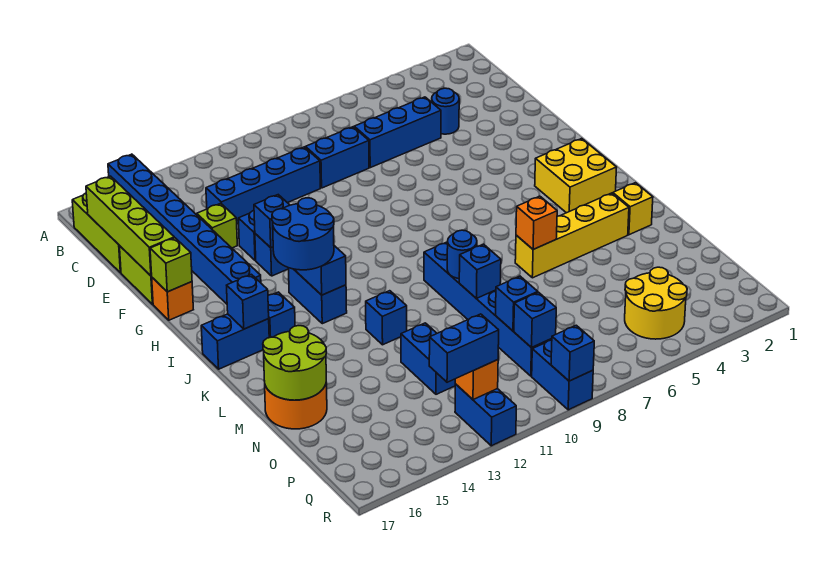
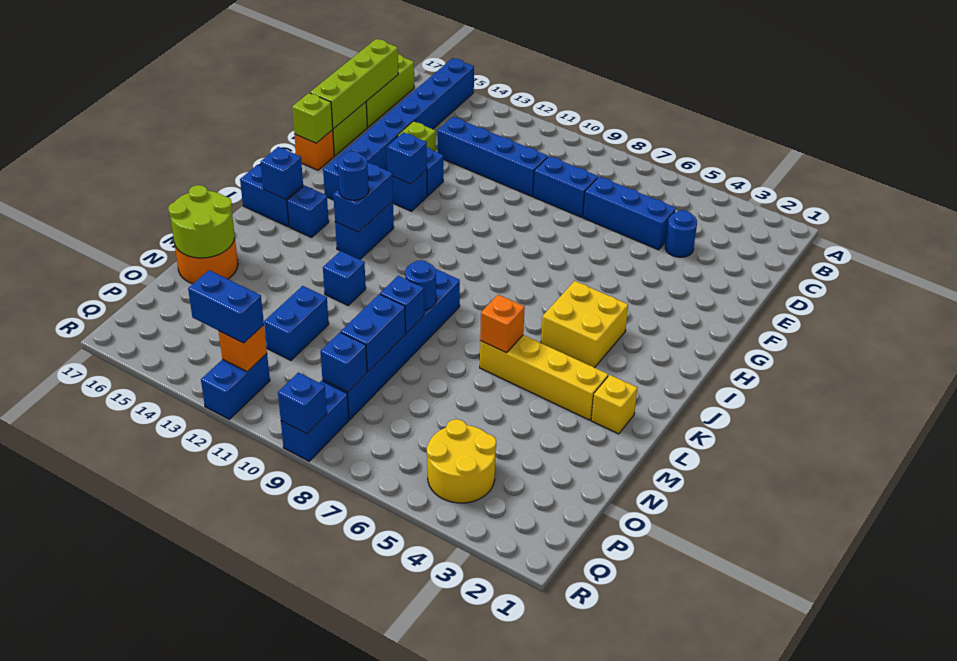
yellow 2x2 brick [535,139,617,213] -> yellow 2x2 brick moved to [541,281,628,368]
blue 2x2 round brick [272,198,334,270] -> blue 1x1 round brick [338,151,369,200]
blue 1x1 brick [496,276,538,331] -> blue 1x2 brick [341,294,406,372]

